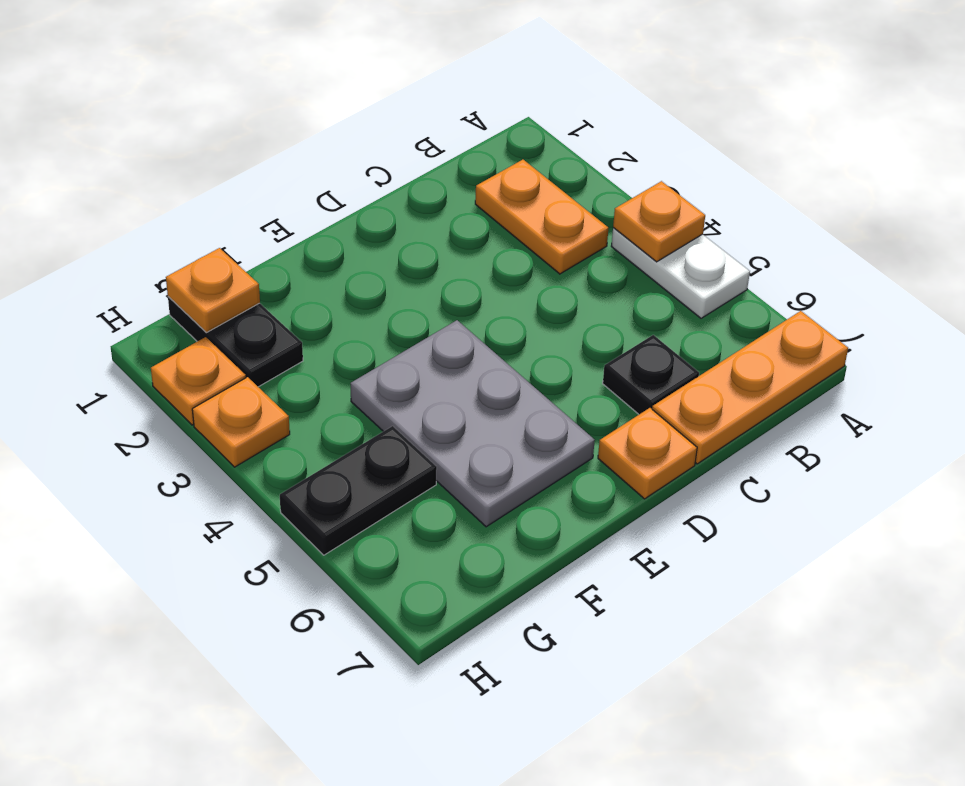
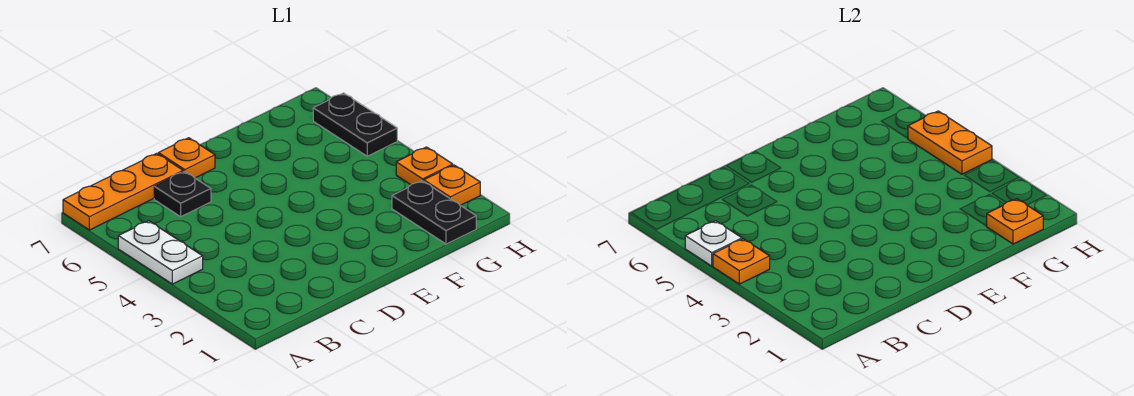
none -> white 1x1 plate [685,221,742,266]
orange 1x2 plate [475,160,608,274] -> orange 1x2 plate moved to [908,111,992,174]
grey 2x3 plate [350,320,595,527] -> none
black 1x2 plate [280,426,437,555] -> black 1x2 plate turned to [313,93,397,156]

